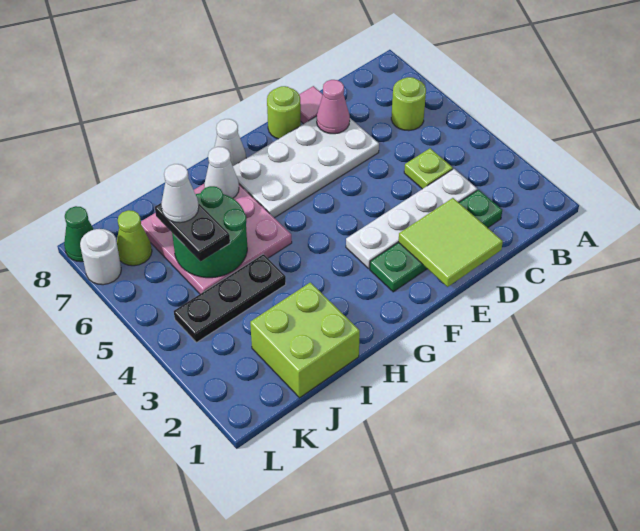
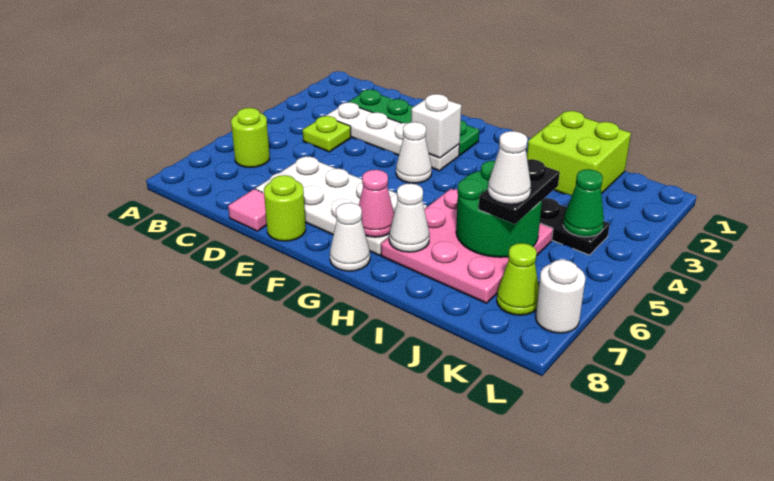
lime 2x2 tile [399,198,503,287] -> none
pink 1x1 cone [317,80,350,134] -> pink 1x1 cone moved to [359,170,394,237]
none -> white 1x1 brick [411,94,462,158]
none -> white 1x1 cone [396,122,432,183]
green 1x1 cone [64,206,94,262] -> green 1x1 cone moved to [563,169,604,237]

